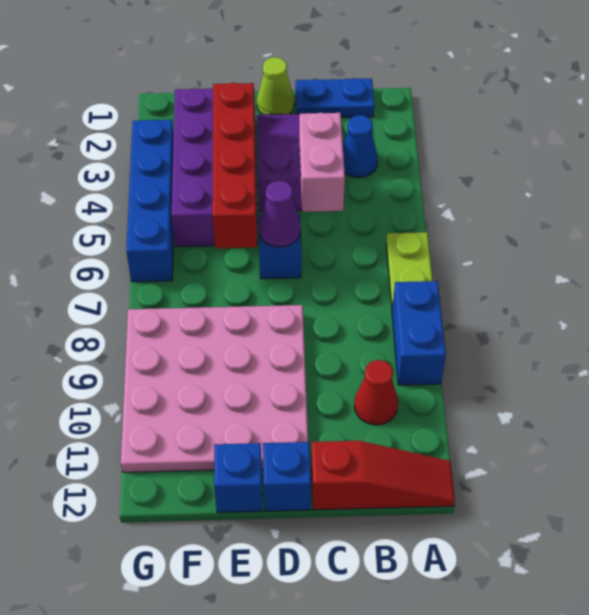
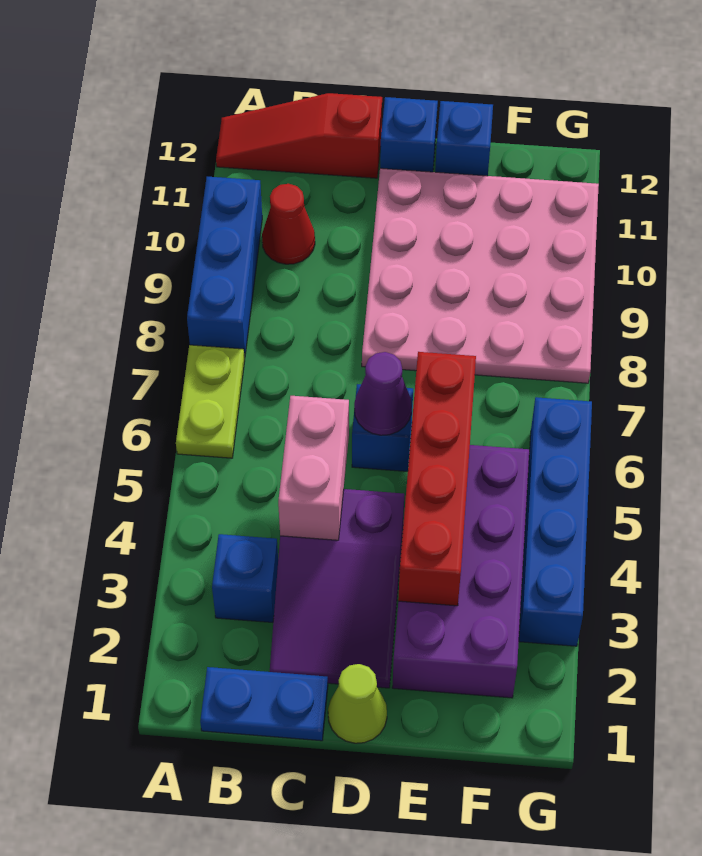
blue 1x2 brick [392,281,446,385] -> blue 1x3 brick [187,177,262,357]
blue 1x1 cone [343,115,378,178] -> blue 1x1 brick [212,534,278,622]

